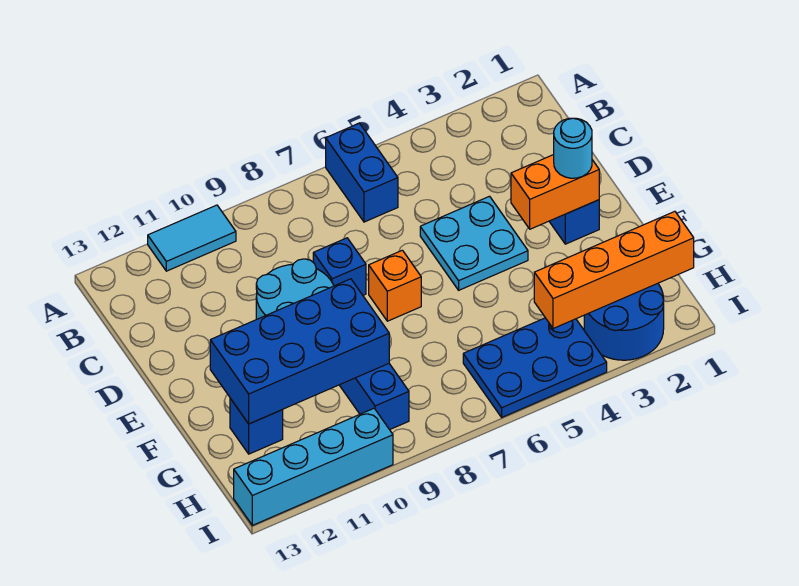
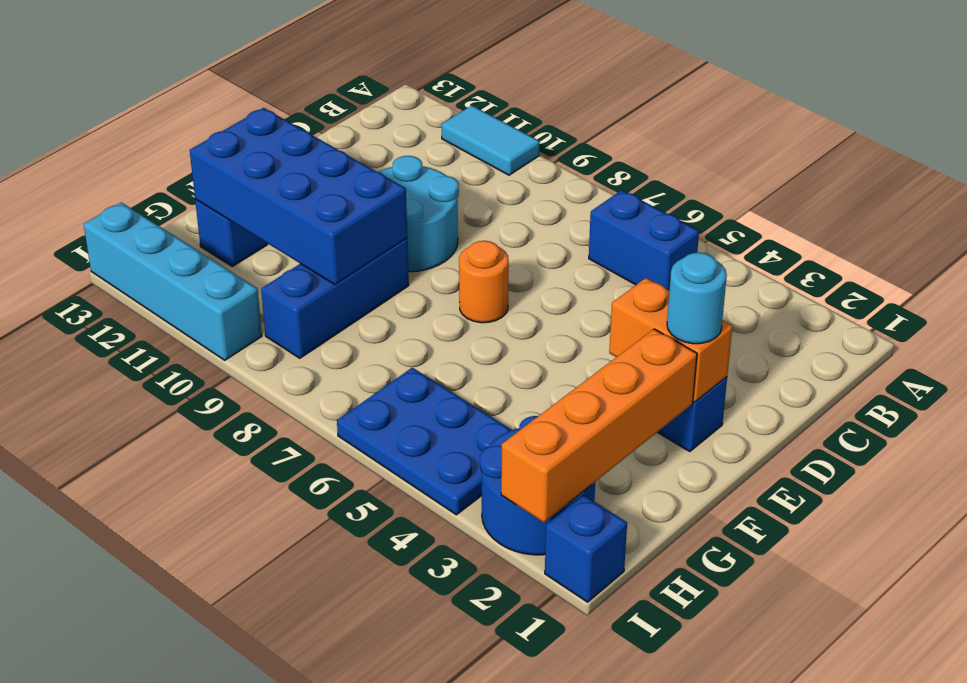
blue 1x2 brick [326,123,398,222] -> blue 1x2 brick turned to [589,190,699,291]
cyan 2x2 plate [420,196,528,290] -> none
blue 1x1 brick [313,238,366,295] -> blue 1x1 brick moved to [545,495,627,602]
orange 1x1 brick [369,250,421,321] -> orange 1x1 round brick [459,241,509,323]
orange 1x4 brick [534,211,694,329] -> orange 1x4 brick turned to [501,329,697,523]

